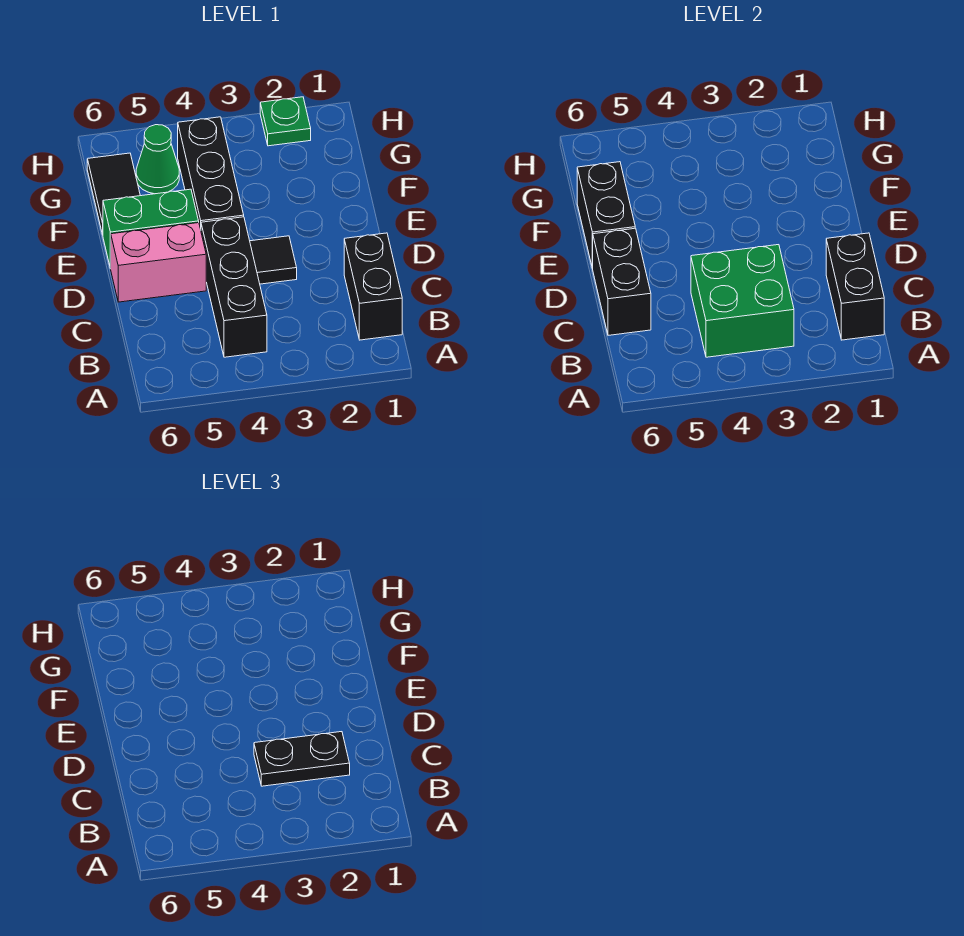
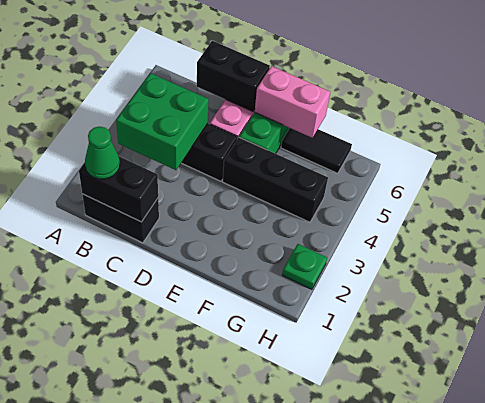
black 1x2 plate [254,732,350,786] -> none
black 1x1 tile [250,236,297,284] -> none
black 1x2 brick [577,162,635,269] -> pink 1x2 brick [255,66,330,138]
green 1x1 cone [136,125,179,194] -> green 1x1 cone moved to [85,127,120,179]

